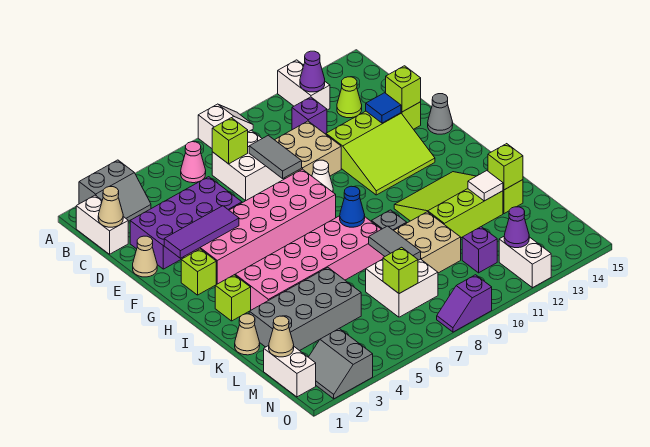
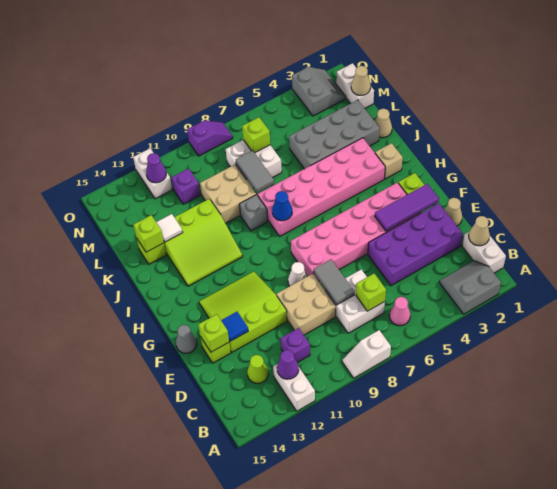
lime 1x1 brick [215,275,251,321] -> tan 1x1 brick [375,143,403,179]

